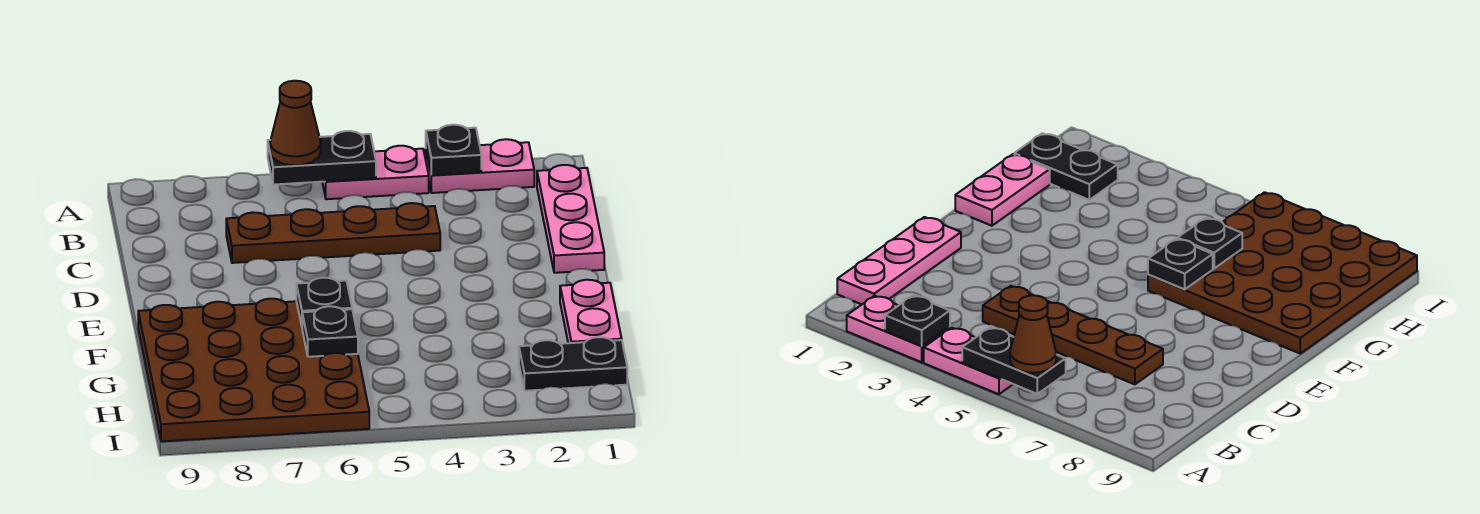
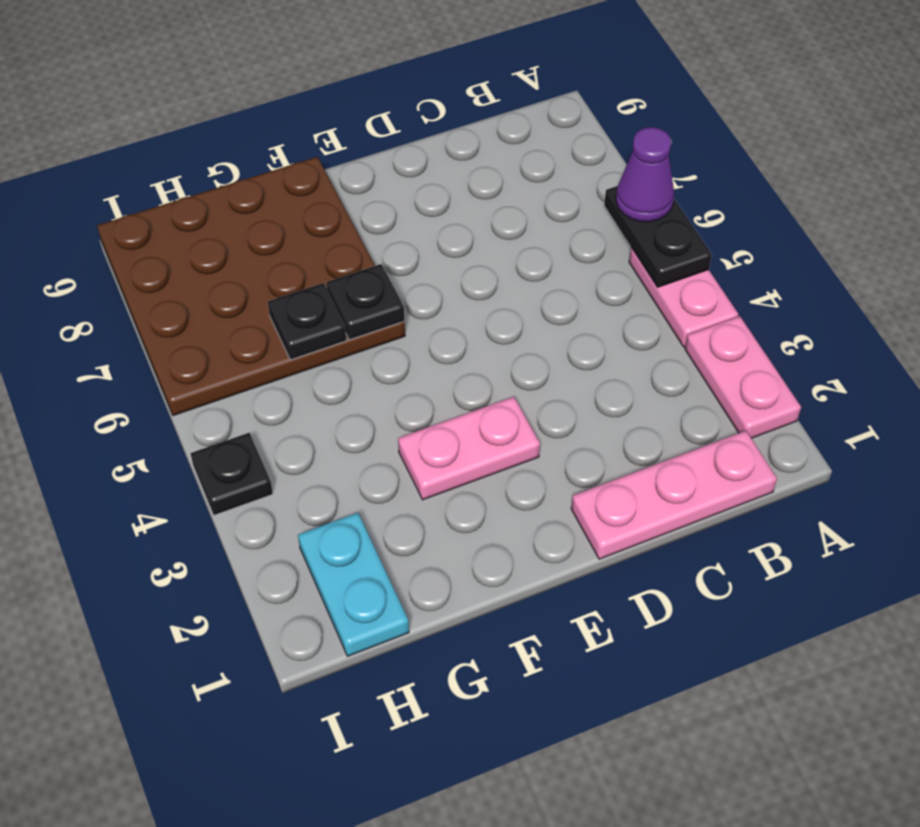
black 1x1 plate [426,125,481,175] -> black 1x1 plate moved to [190,433,273,515]
brown 1x1 cone [270,81,321,165] -> purple 1x1 cone [616,127,674,222]
brown 1x4 plate [226,203,440,263] -> none
pink 1x2 plate [560,280,622,343] -> pink 1x2 plate moved to [398,397,540,500]
black 1x2 plate [519,337,627,391] -> cyan 1x2 plate [298,513,409,656]

